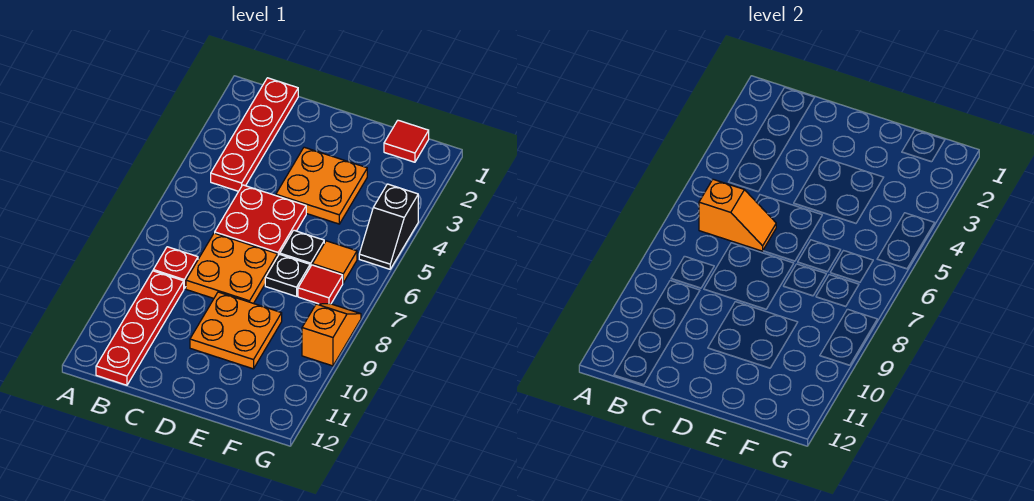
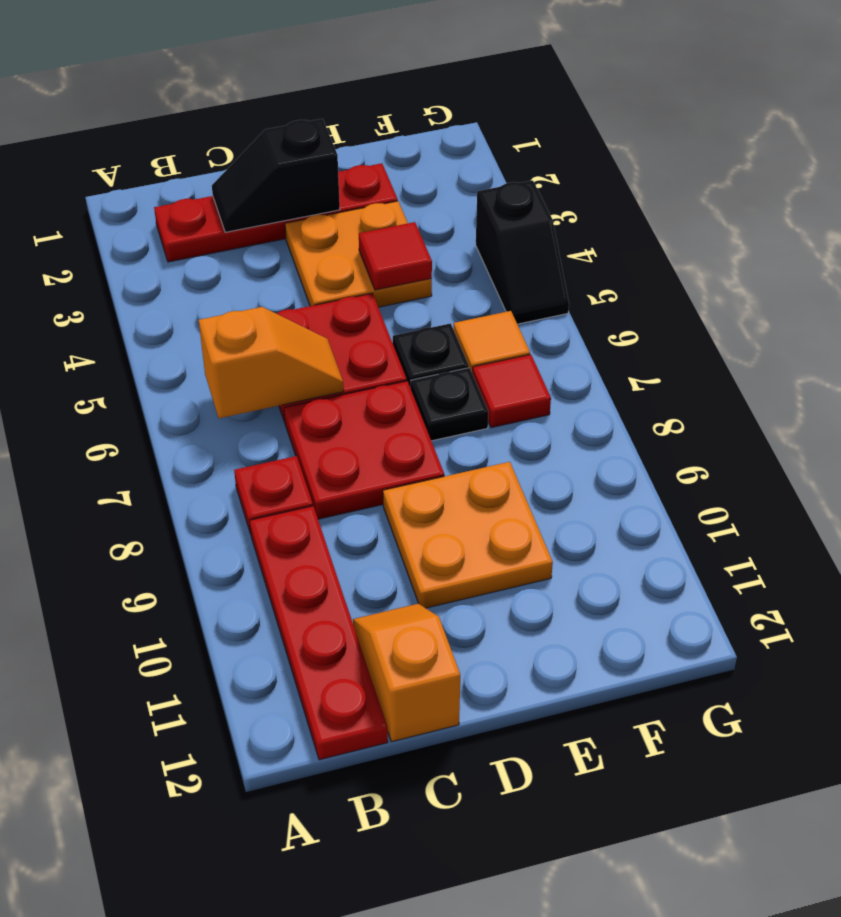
red 1x4 plate [211,78,298,191] -> red 1x4 plate turned to [154,163,398,262]
none -> black 1x2 slope [212,119,340,232]
orange 2x2 plate [186,233,278,303] -> red 2x2 plate [284,381,444,519]
red 1x1 tile [384,120,429,162] -> red 1x1 tile moved to [359,222,432,290]
orange 1x2 slope [302,304,361,366] -> orange 1x2 slope moved to [353,604,460,742]

